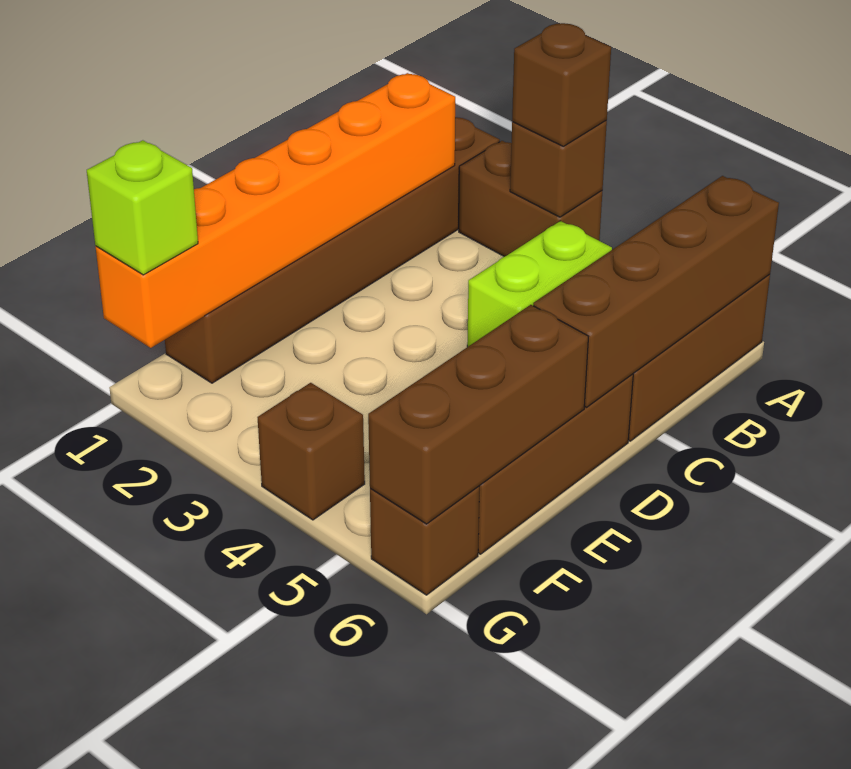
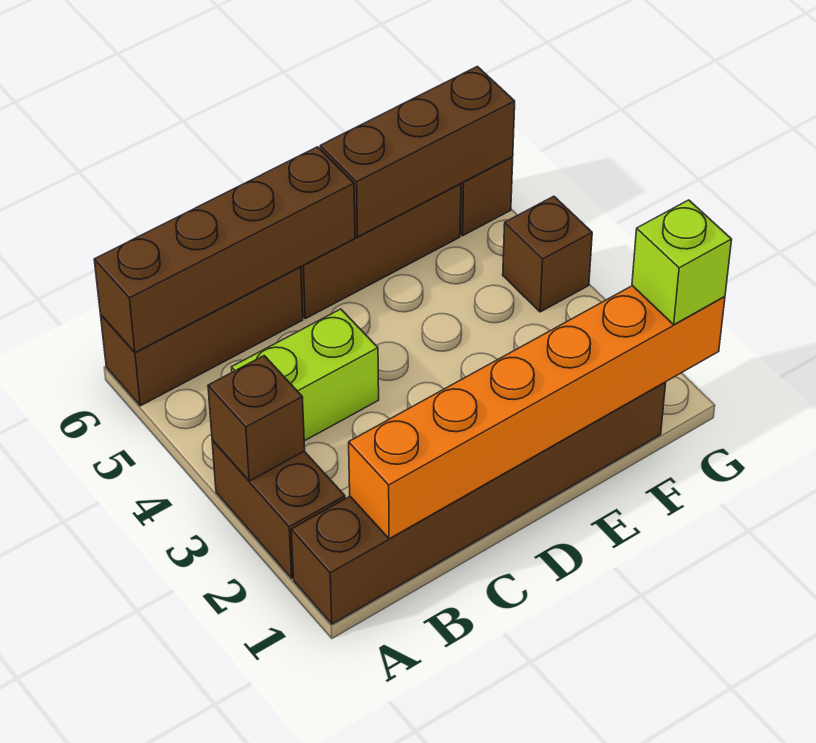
brown 1x1 brick [512,23,611,146] -> none

